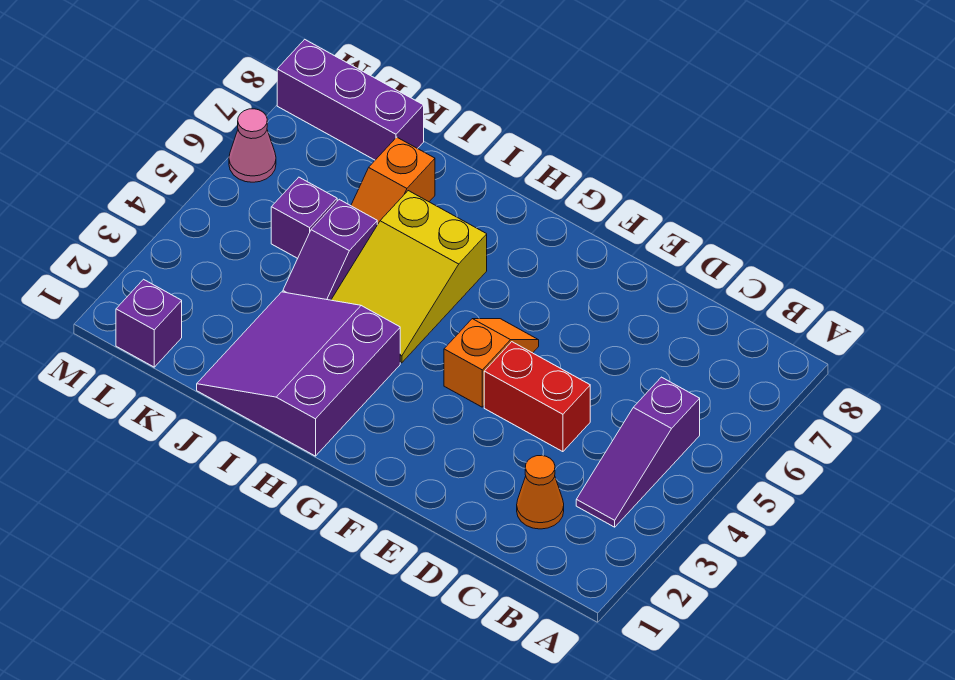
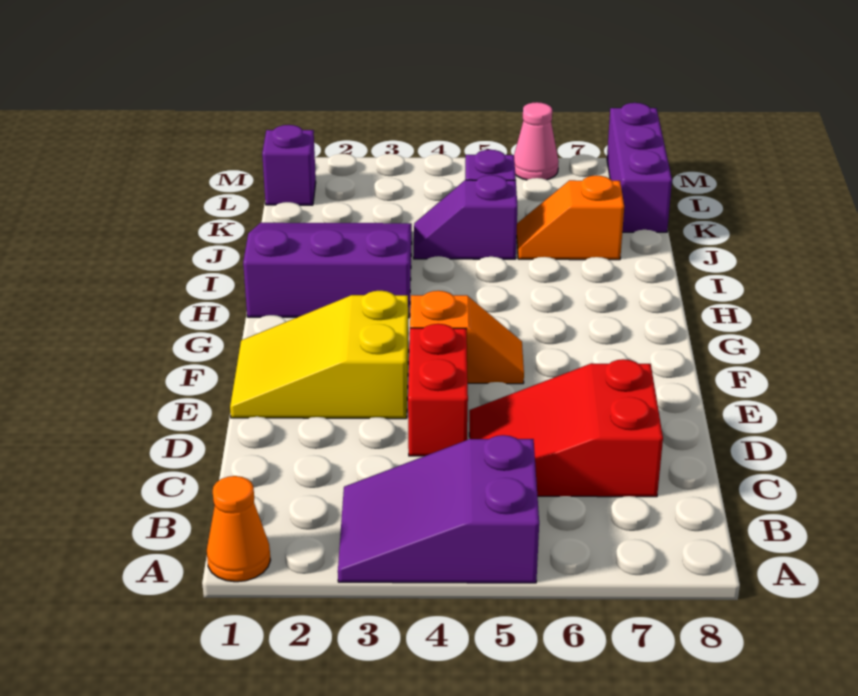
purple 1x3 slope [576,377,700,527] -> purple 2x3 slope [338,435,539,583]
orange 1x1 cone [517,455,564,529] -> orange 1x1 cone moved to [207,476,270,582]
none -> red 2x3 slope [469,359,663,497]
yellow 2x3 slope [331,191,487,363] -> yellow 2x3 slope moved to [230,291,409,419]

